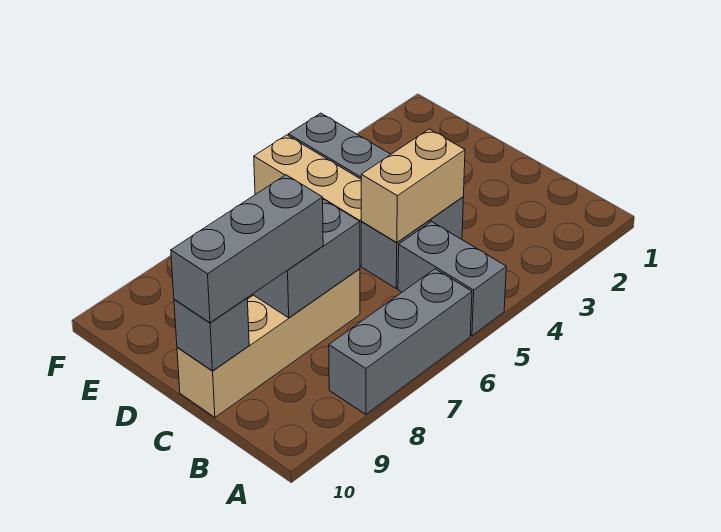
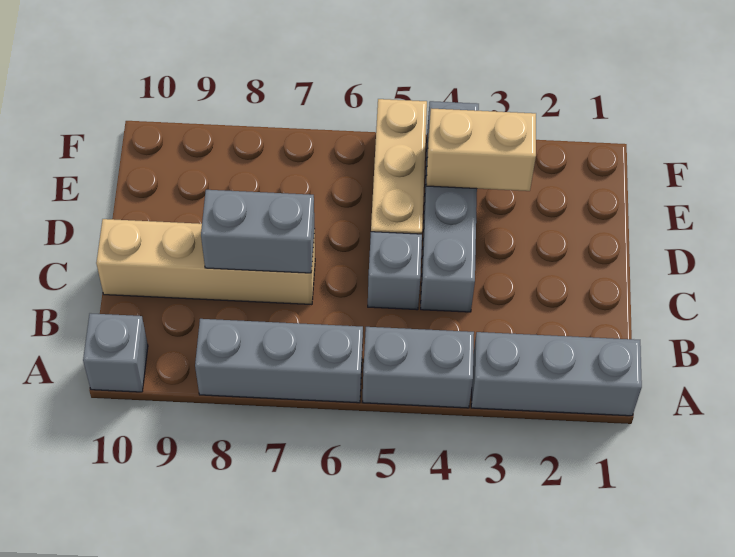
grey 1x2 brick [398,221,506,336] -> grey 1x2 brick turned to [363,327,474,408]
tan 1x2 brick [361,129,465,243] -> tan 1x2 brick moved to [426,109,536,191]
grey 1x3 brick [171,175,323,323] -> grey 1x3 brick moved to [471,332,642,416]
grey 1x1 brick [174,298,249,371] -> grey 1x1 brick moved to [83,313,148,392]

